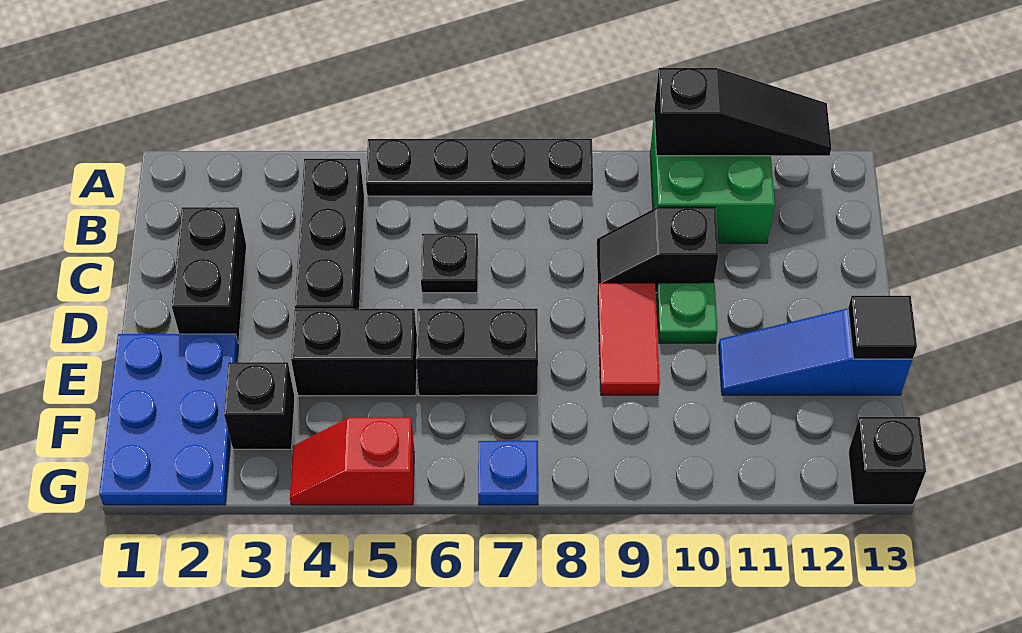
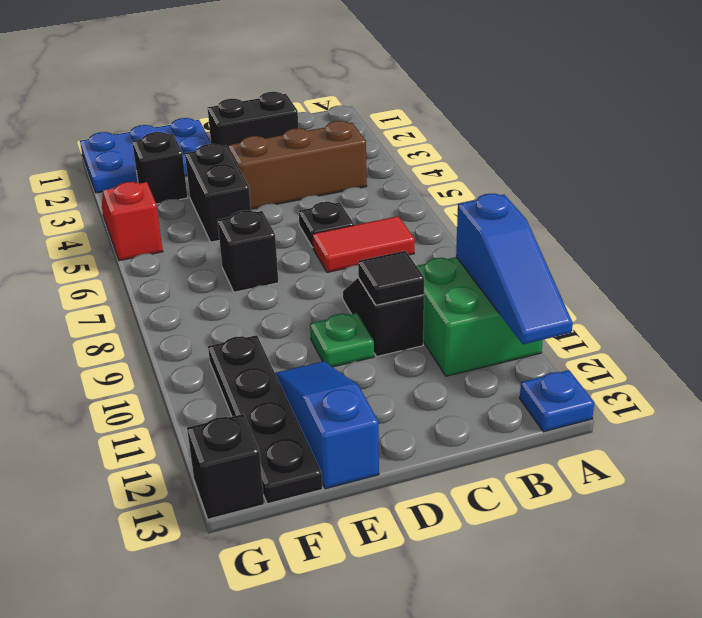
black 1x4 plate [366,139,593,196] -> black 1x4 plate moved to [208,335,322,504]
black 1x3 slope [654,68,831,156] -> blue 1x3 slope [456,193,573,344]
black 1x3 brick [295,159,364,309] -> brown 1x3 brick [228,121,367,209]
red 1x2 tile [598,283,660,395] -> red 1x2 tile moved to [312,216,415,272]
black 1x2 brick [416,309,538,396] -> black 1x1 brick [218,210,279,292]
black 1x1 tile [848,296,917,359] -> black 1x1 tile moved to [358,251,424,305]
blue 1x1 plate [478,441,538,505] -> blue 1x1 plate moved to [520,370,594,432]

